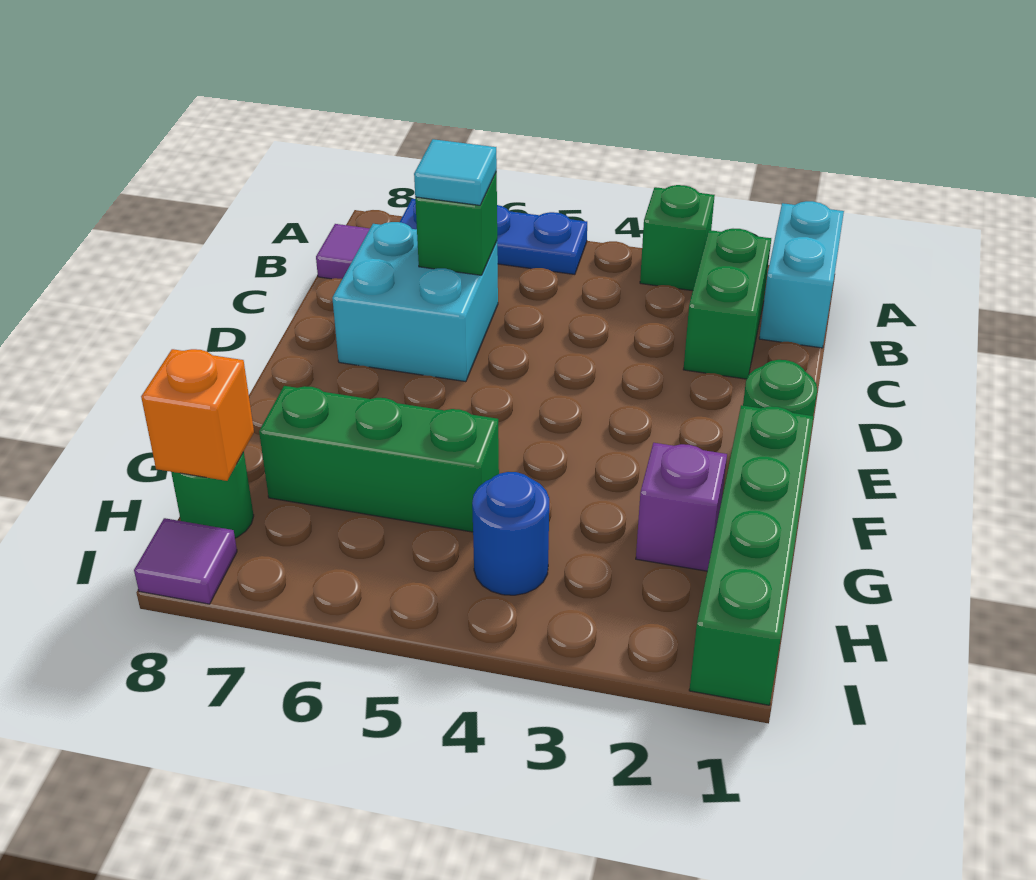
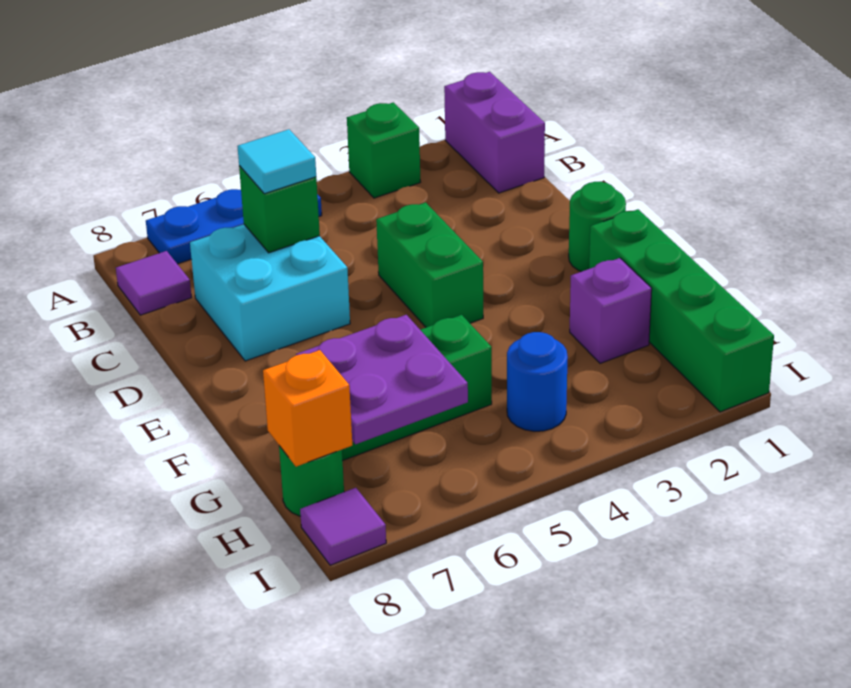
cyan 1x2 brick [759,201,844,348] -> purple 1x2 brick [444,72,545,193]
green 1x2 brick [683,229,771,379] -> green 1x2 brick moved to [376,202,483,327]
none -> purple 2x2 plate [296,315,468,444]

